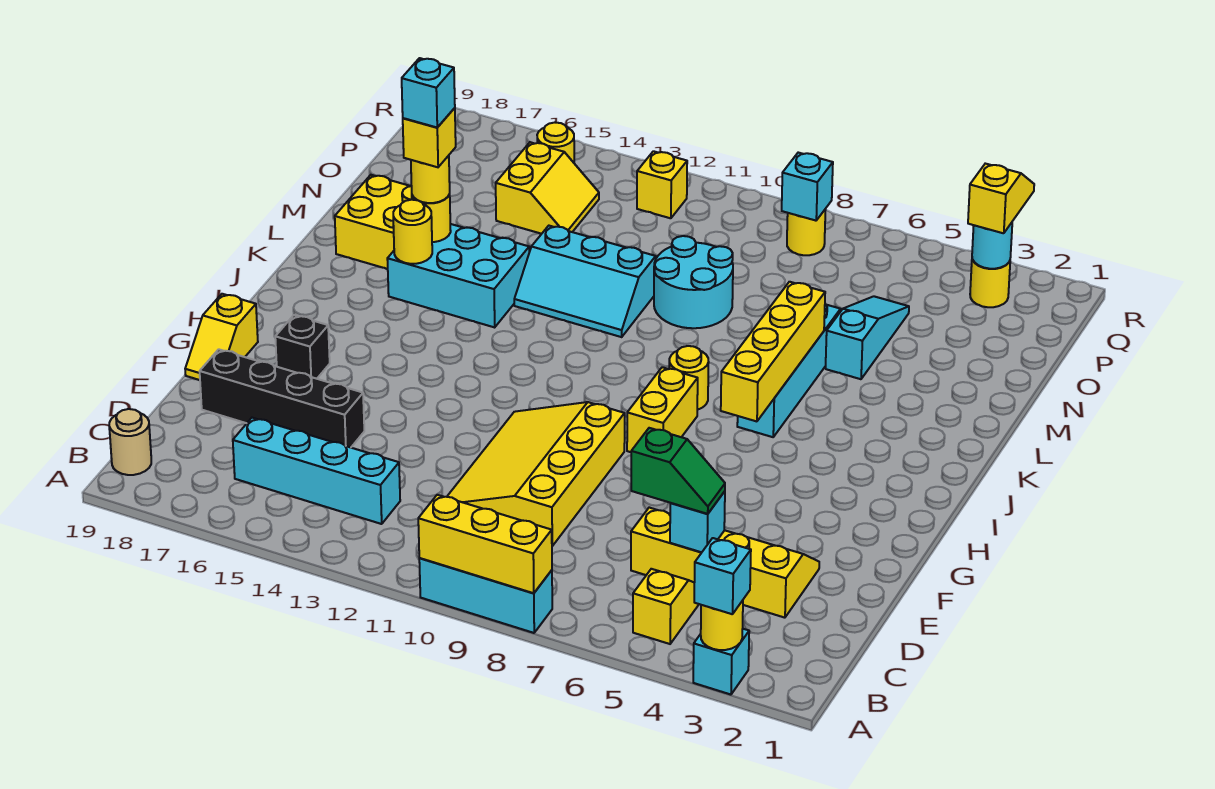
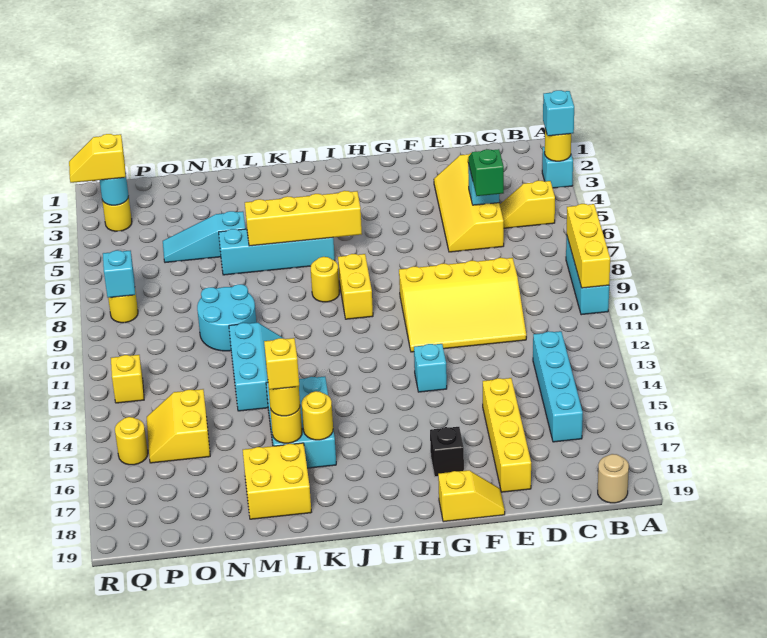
black 1x4 brick [200,349,364,447] -> yellow 1x4 brick [483,378,531,492]
yellow 1x2 brick [627,367,698,452] -> yellow 1x2 brick turned to [338,254,373,319]
cyan 1x1 brick [402,58,455,127] -> cyan 1x1 brick moved to [414,344,447,392]
yellow 2x2 slope [496,142,599,234] -> yellow 2x2 slope turned to [147,389,210,463]

